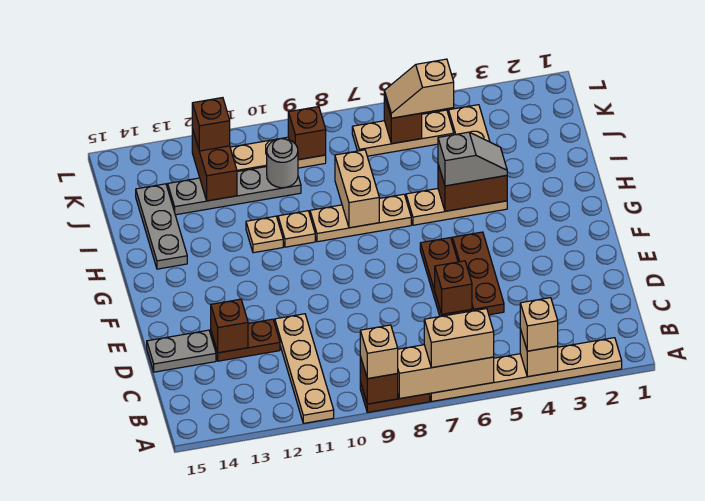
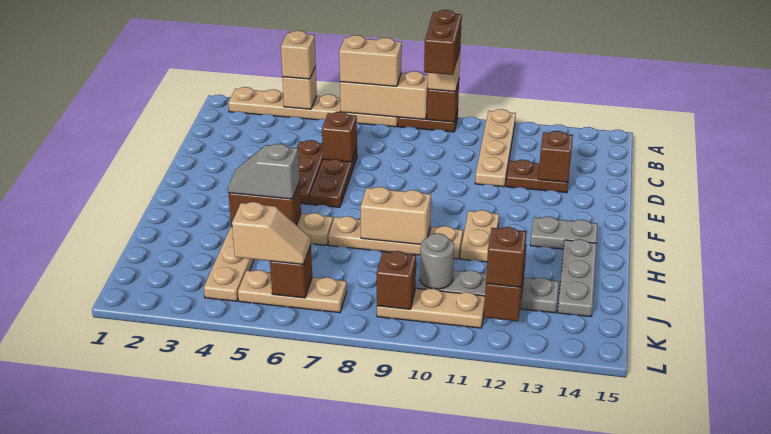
none -> brown 1x2 brick [424,10,462,75]
grey 1x2 plate [147,330,216,372] -> grey 1x2 plate moved to [530,216,598,249]
tan 1x2 brick [335,150,379,228] -> tan 1x2 brick turned to [361,187,431,244]
tan 1x1 plate [246,216,283,253] -> tan 1x2 plate [460,210,499,262]

